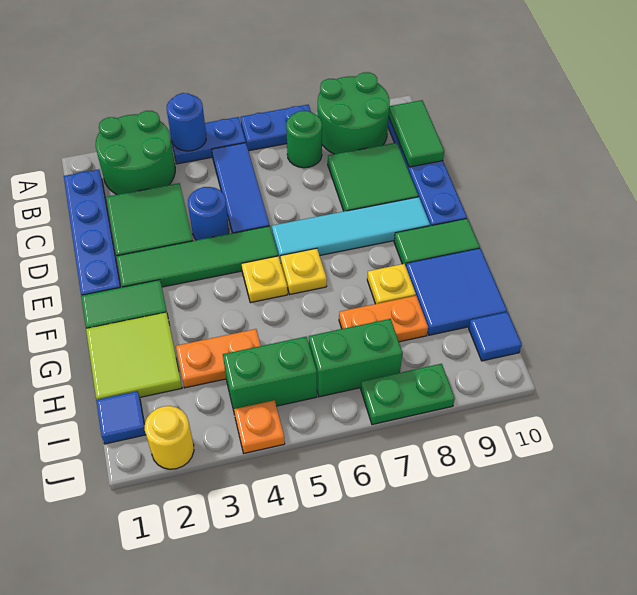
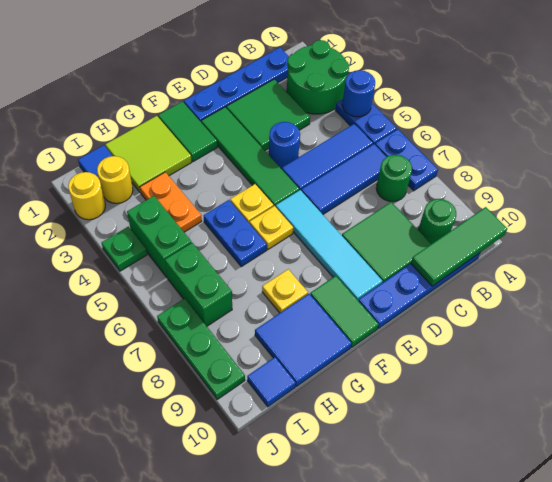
green 2x2 round brick [318,72,390,154] -> green 1x1 round brick [418,199,456,244]
none -> blue 1x3 tile [301,144,387,214]
green 1x2 tile [389,100,444,167] -> green 1x3 tile [411,207,507,286]
none -> blue 1x2 plate [204,200,267,267]
orange 1x2 plate [339,296,428,342] -> none
none -> yellow 1x1 round brick [97,156,133,203]
orange 1x1 plate [234,400,285,453] -> green 1x1 plate [102,227,147,271]
green 1x2 plate [361,364,455,425] -> green 1x3 plate [157,298,245,399]

